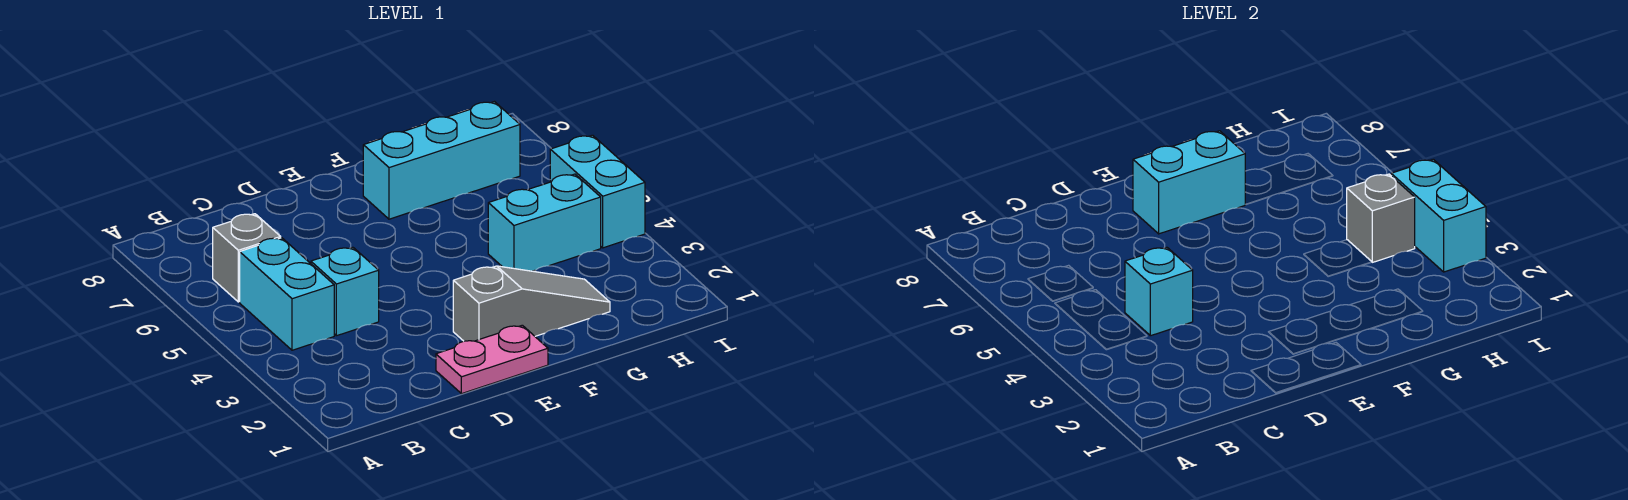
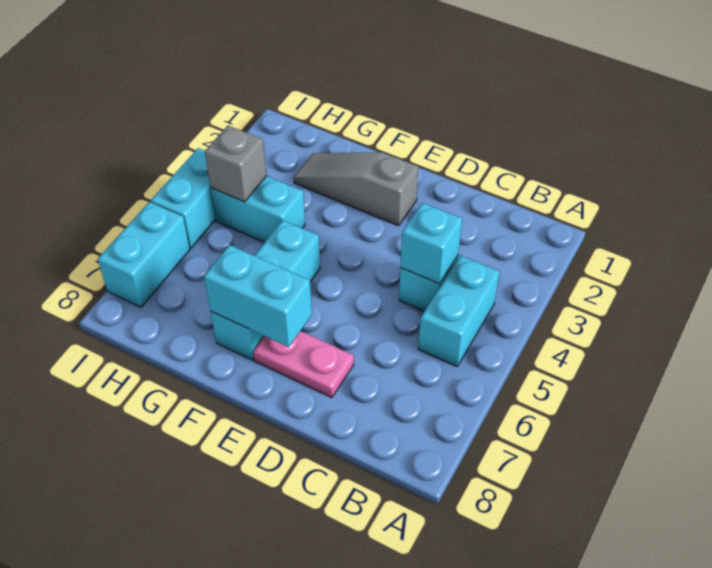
grey 1x1 brick [213,214,281,302] -> none
pink 1x2 plate [436,325,548,394] -> pink 1x2 plate moved to [253,331,354,398]
cyan 1x3 brick [363,102,520,219] -> cyan 1x3 brick turned to [211,220,320,360]
cyan 1x2 brick [1391,159,1486,272] -> cyan 1x2 brick moved to [98,202,190,307]

